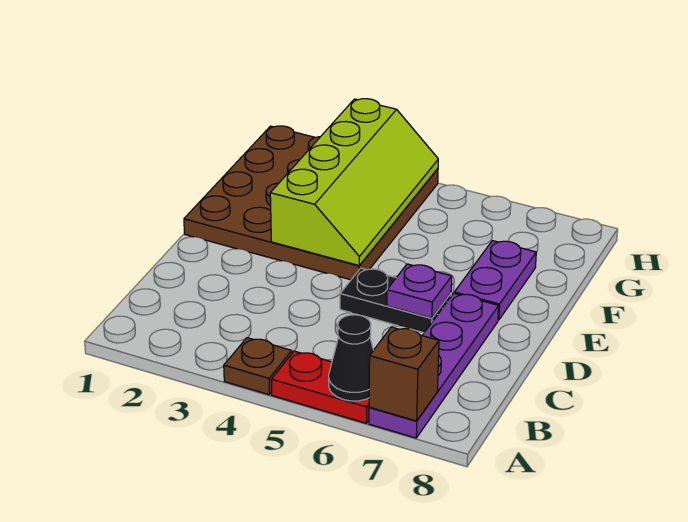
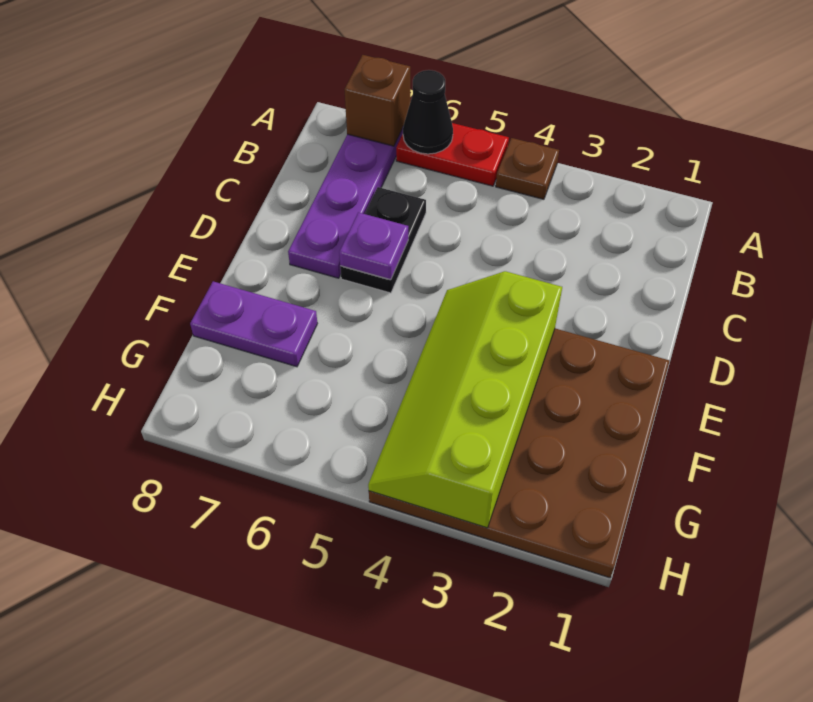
black 1x2 plate [340,268,451,333] -> black 1x2 plate turned to [340,187,426,293]
purple 1x2 plate [454,241,536,320] -> purple 1x2 plate turned to [190,281,317,367]

